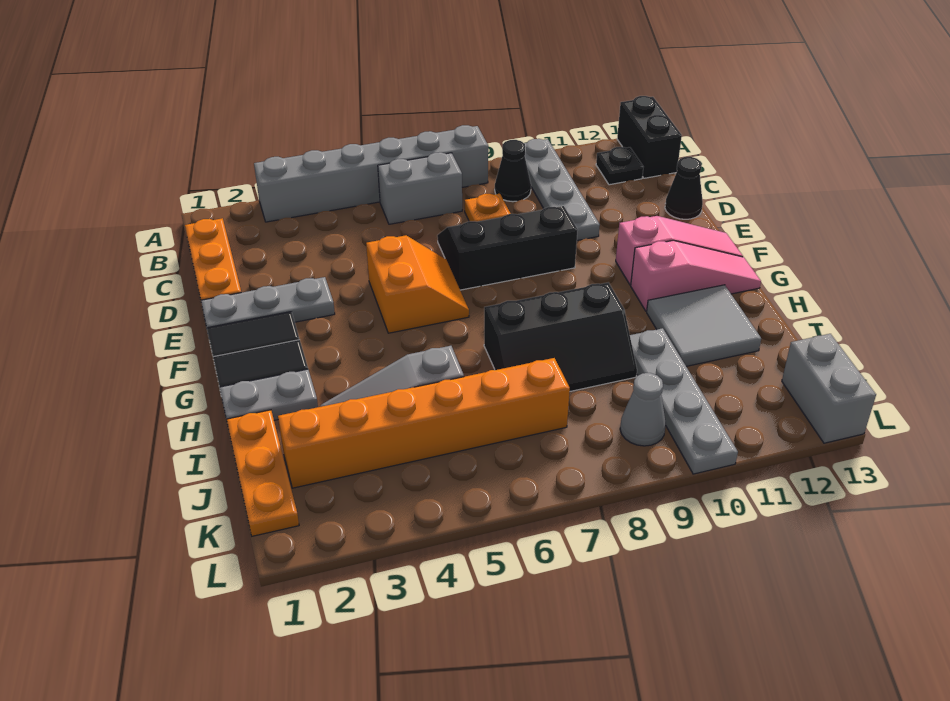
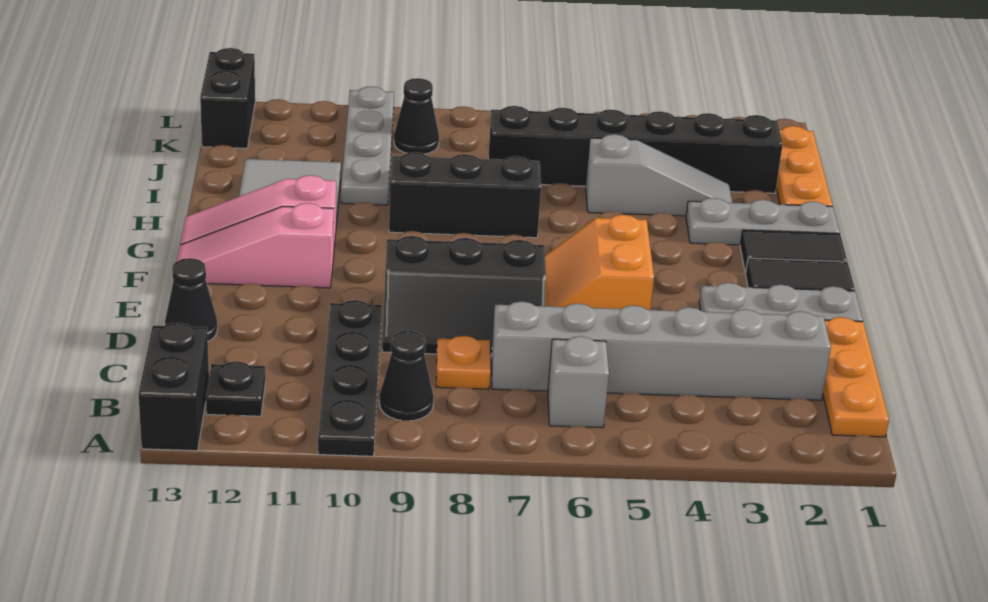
grey 1x6 brick [254,125,488,222] -> grey 1x6 brick moved to [492,302,831,400]
grey 1x4 plate [524,139,600,240] -> black 1x4 plate [318,300,382,456]
grey 1x2 brick [378,152,462,224] -> grey 1x1 brick [548,336,609,428]
grey 1x2 plate [220,369,318,420] -> grey 1x3 plate [686,198,840,245]
orange 1x6 brick [278,358,570,488] -> black 1x6 brick [488,106,783,193]
grey 1x1 cone [620,373,666,446] -> black 1x1 cone [394,78,439,154]
grey 1x2 brick [782,334,876,443] -> black 1x2 brick [200,48,255,148]

